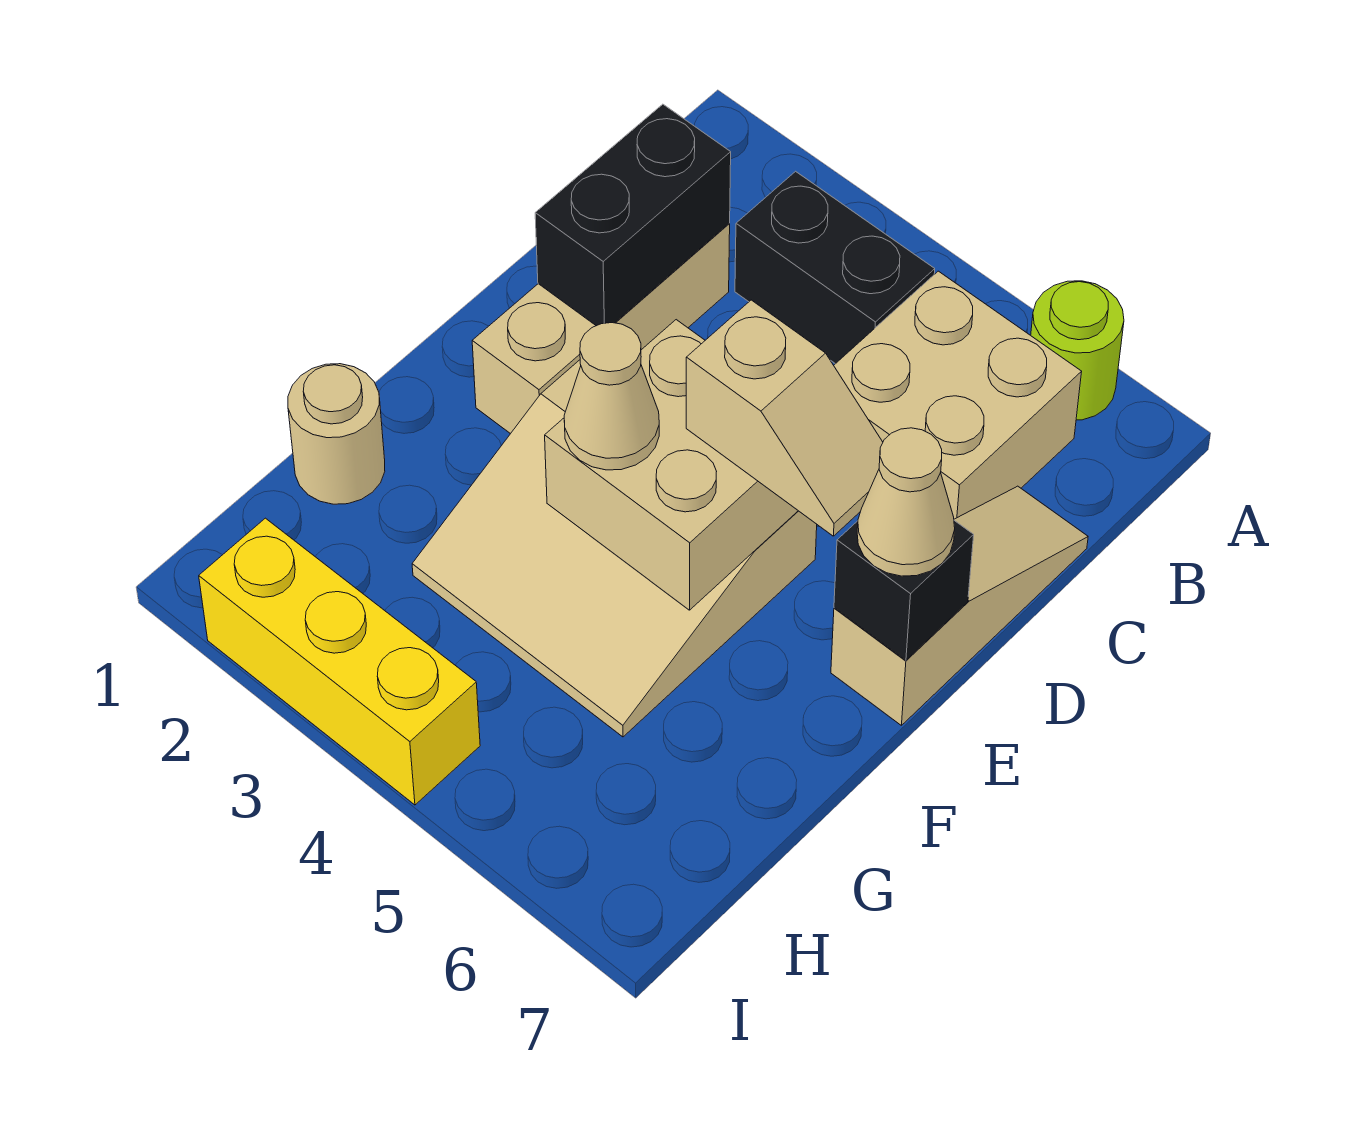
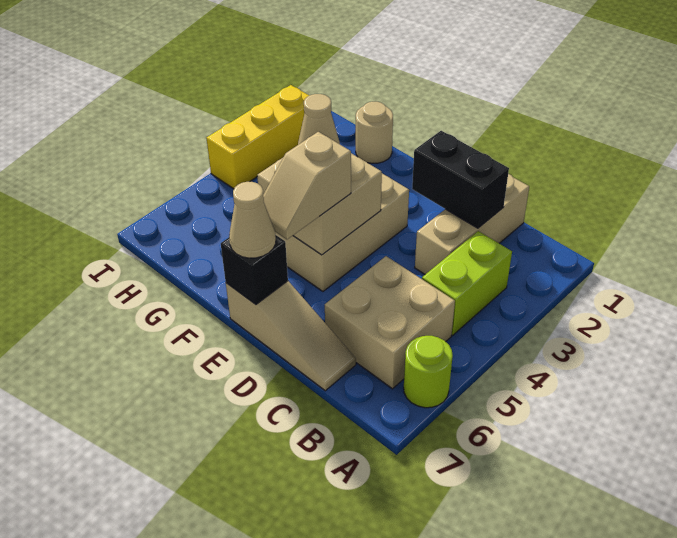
black 1x2 brick [735,171,935,364] -> lime 1x2 brick [422,231,512,335]
tan 1x3 brick [472,224,730,434] -> tan 1x3 brick turned to [415,174,529,274]

